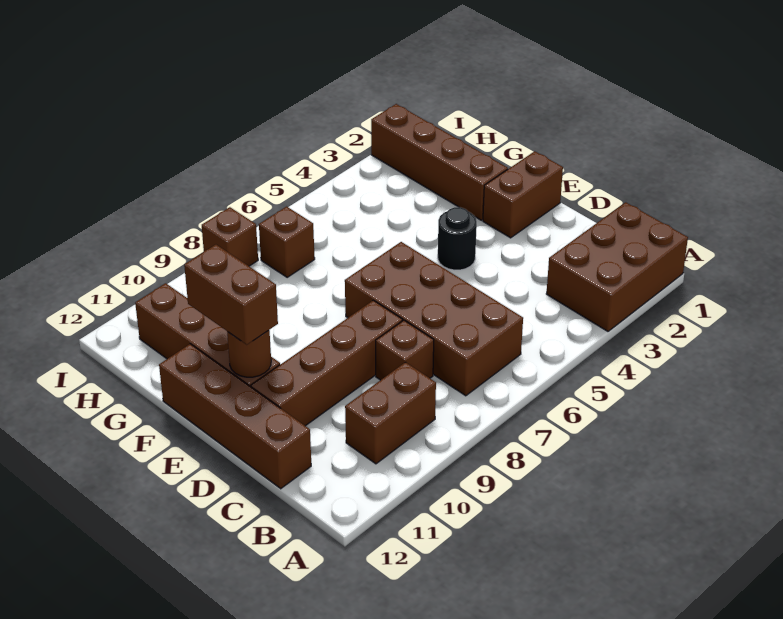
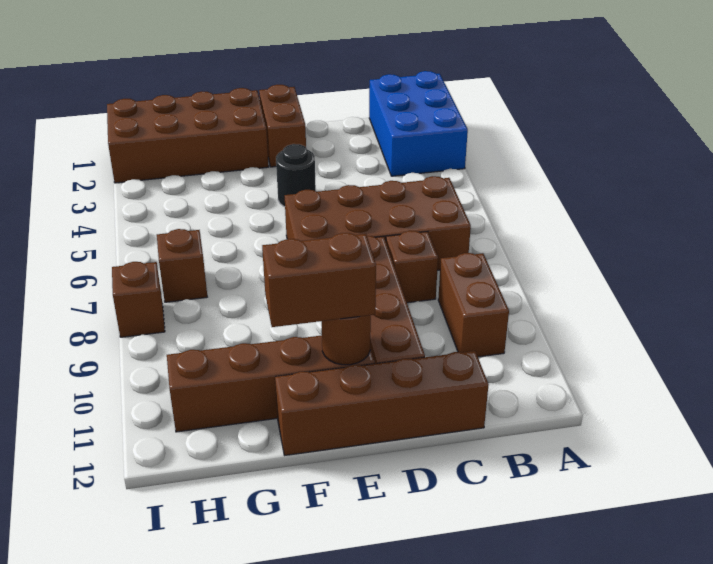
brown 2x3 brick [546,202,688,331] -> blue 2x3 brick [369,71,468,176]
brown 1x4 brick [371,104,508,220] -> brown 2x4 brick [107,88,269,183]

